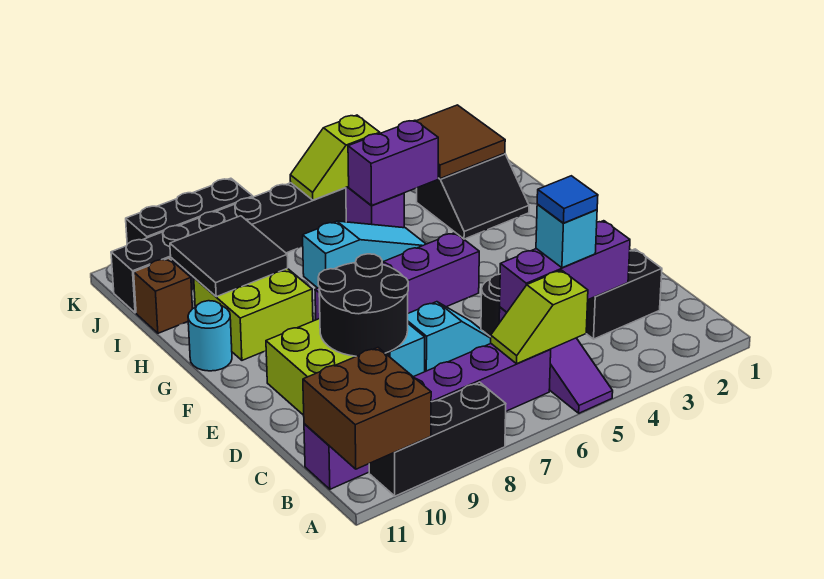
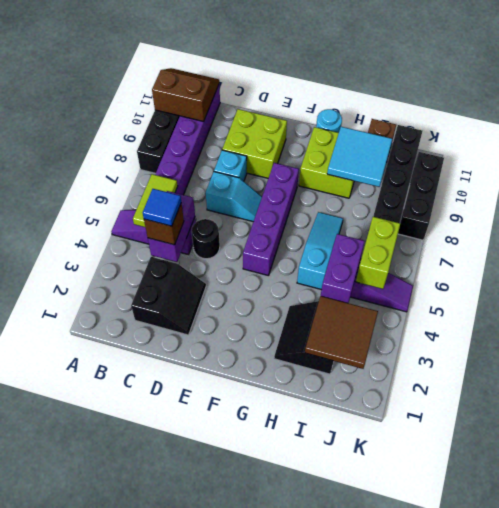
brown 2x2 brick [303,348,431,469] -> brown 2x2 slope [152,68,219,122]
lime 1x2 slope [491,270,588,364] -> lime 1x2 tile [133,174,178,227]
purple 1x3 brick [500,221,630,312] -> purple 1x2 brick [148,191,195,262]
cyan 1x1 brick [536,205,597,268] -> brown 1x1 brick [144,203,184,245]
cyan 1x2 slope [408,302,491,372] -> cyan 1x2 slope turned to [206,172,262,222]
black 2x2 round brick [318,254,408,356] -> none
cyan 1x3 slope [303,221,426,288] -> cyan 1x3 slope turned to [297,212,343,290]
black 2x2 tile [170,216,288,297] -> cyan 2x2 tile [327,127,392,187]
lime 1x2 slope [290,115,380,200] -> lime 1x2 brick [356,217,400,289]

